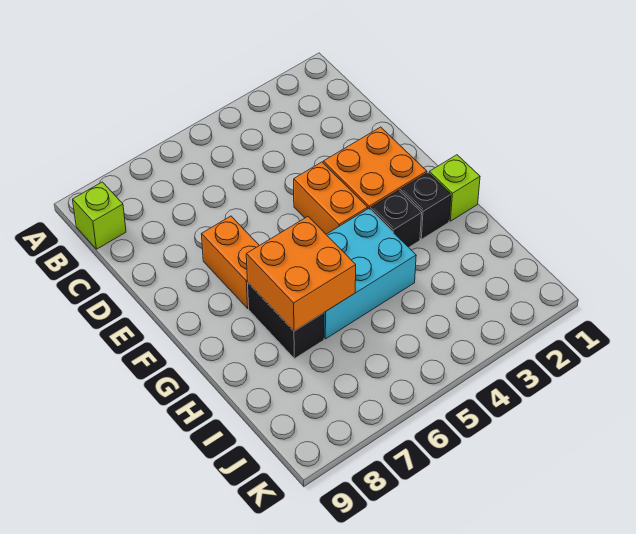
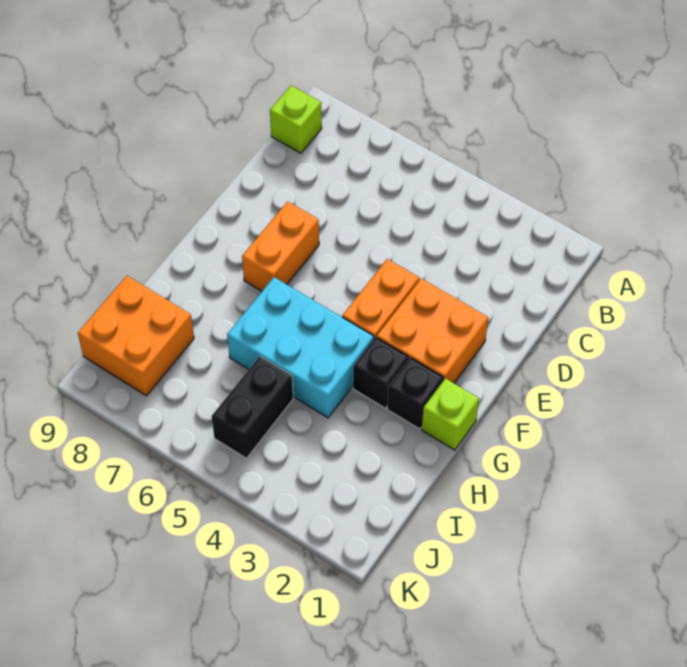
orange 2x2 brick [246,217,356,331] -> orange 2x2 brick moved to [78,276,194,396]
black 1x2 brick [248,283,324,359] -> black 1x2 brick moved to [211,356,293,458]

